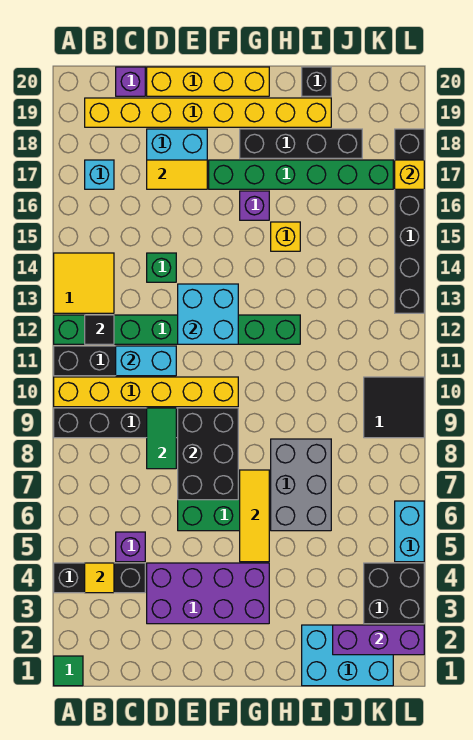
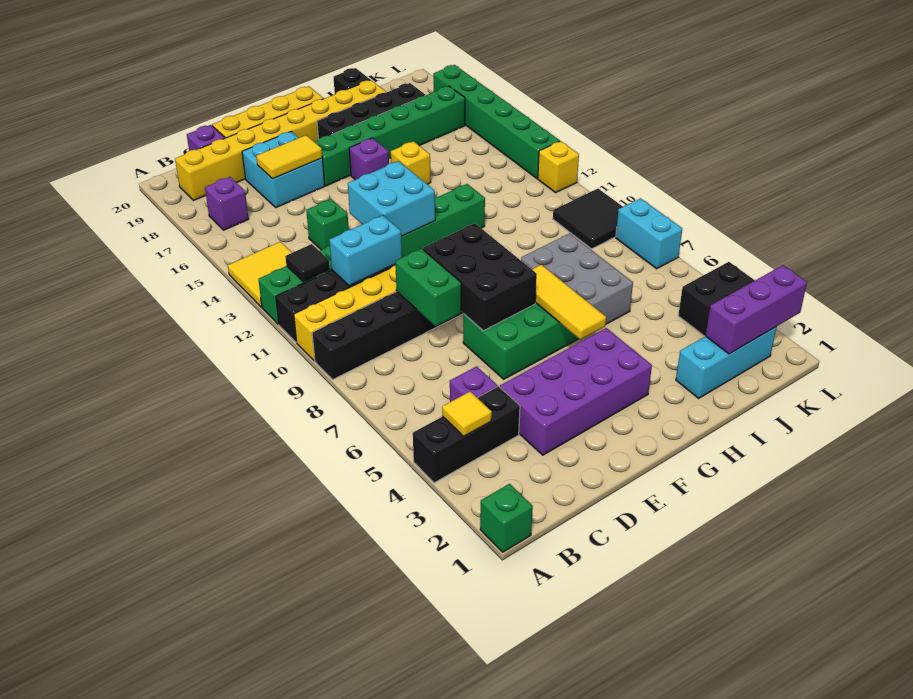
green 1x1 tile [54,656,83,686] -> green 1x1 brick [480,484,533,552]
cyan 1x1 brick [85,160,114,189] -> purple 1x1 brick [205,177,249,230]
green 1x2 tile [147,408,176,469] -> green 1x2 brick [395,249,461,326]
cyan 2x3 brick [302,625,393,686] -> cyan 1x3 brick [676,327,776,398]
cyan 1x2 brick [395,501,424,562] -> cyan 1x2 brick moved to [616,198,682,269]
black 1x6 brick [395,129,424,313] -> green 1x6 brick [433,65,560,178]
yellow 1x1 brick [395,160,424,189] -> yellow 1x1 brick moved to [538,141,579,193]

